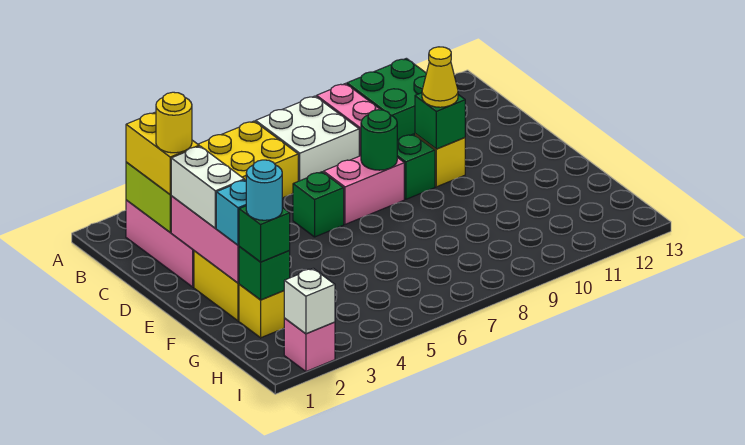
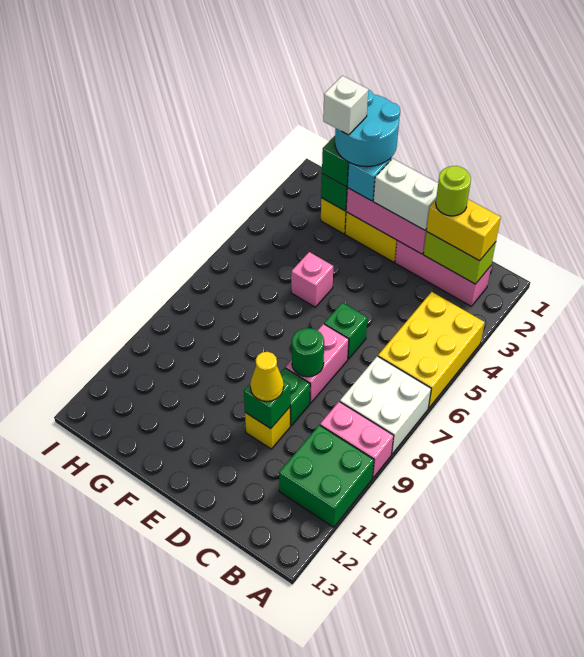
yellow 1x1 round brick [156,92,192,153] -> lime 1x1 round brick [436,166,471,216]
cyan 1x1 round brick [246,160,282,220] -> cyan 2x2 round brick [335,90,400,167]
pink 1x1 brick [284,318,335,371] -> pink 1x1 brick moved to [291,252,333,307]
white 1x1 brick [284,268,335,334] -> white 1x1 brick moved to [323,76,368,135]

